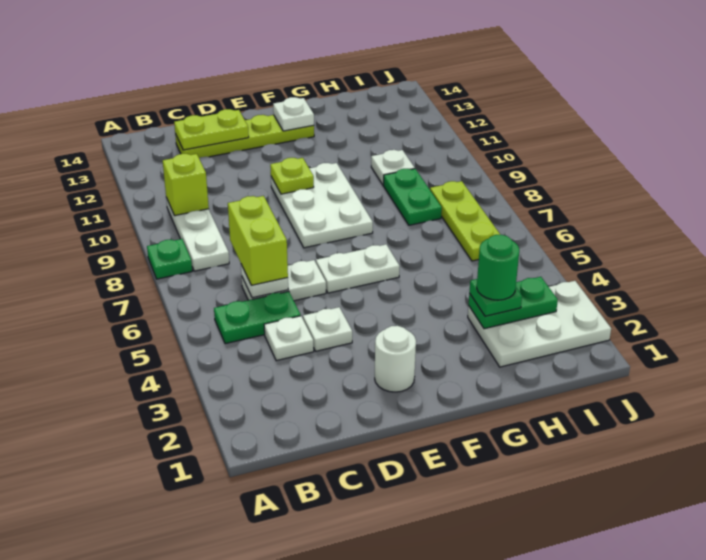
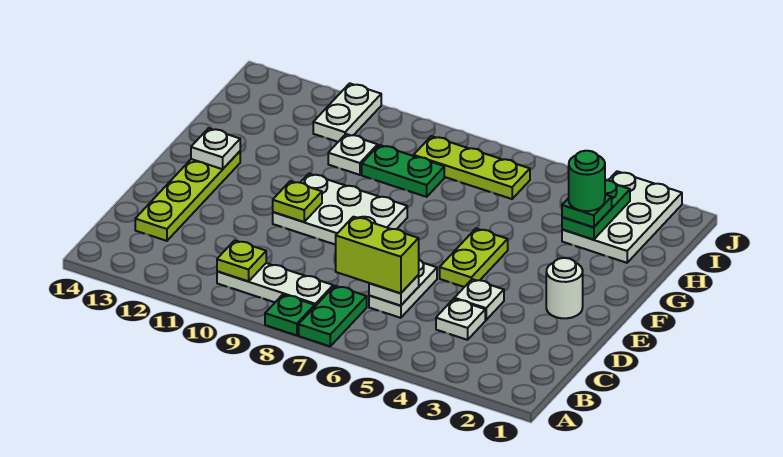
green 1x2 plate [214,291,301,344] -> green 1x2 plate moved to [299,286,367,346]
lime 1x1 brick [163,154,209,216] -> lime 1x1 plate [217,240,266,281]
lime 1x2 plate [174,109,249,150] -> lime 1x2 plate moved to [440,228,508,287]
white 1x2 plate [316,244,400,293] -> white 1x2 plate moved to [313,83,381,142]

